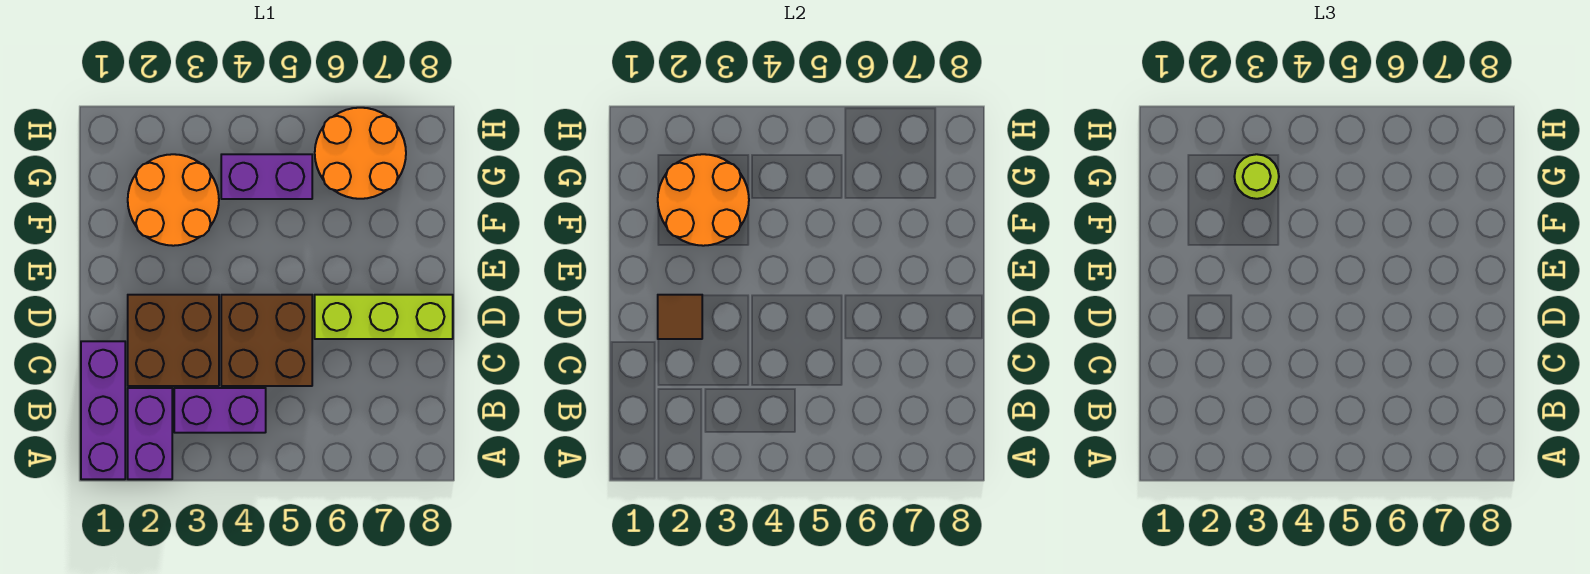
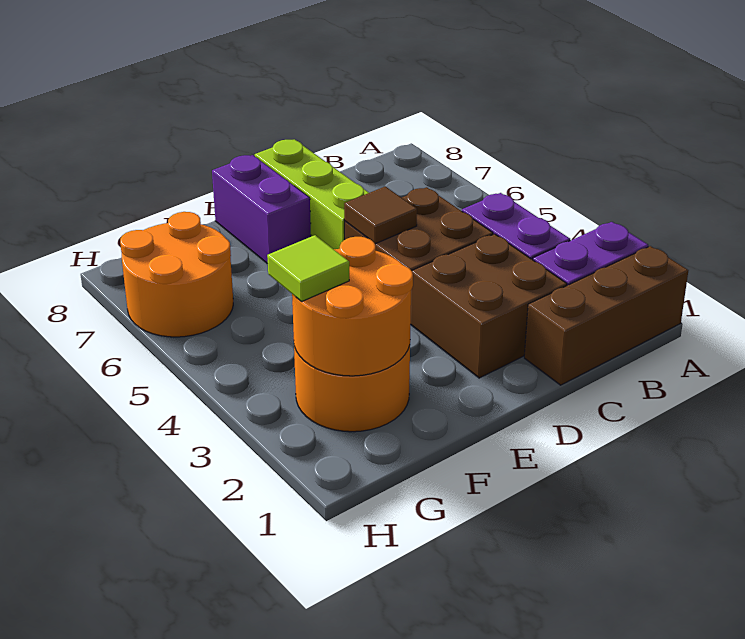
purple 1x3 brick [81,341,125,479] -> brown 1x3 brick [524,246,688,385]
brown 1x1 tile [658,295,702,339] -> brown 1x1 tile moved to [344,186,417,244]
lime 1x1 round brick [1234,154,1279,199] -> lime 1x1 tile [267,235,349,302]
purple 1x2 brick [221,154,312,199] -> purple 1x2 brick moved to [212,155,311,264]

